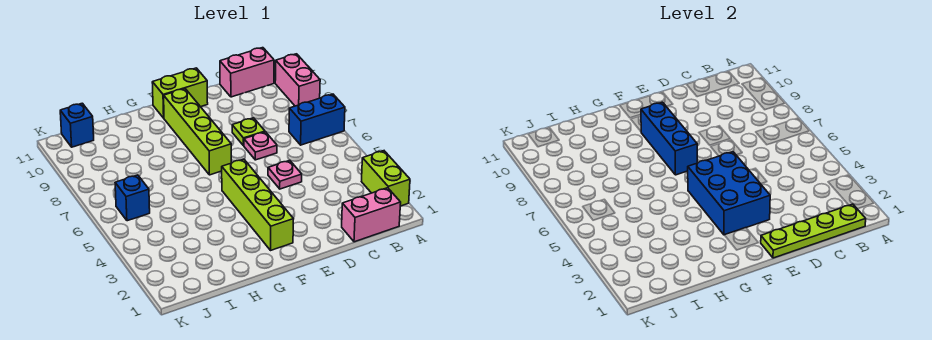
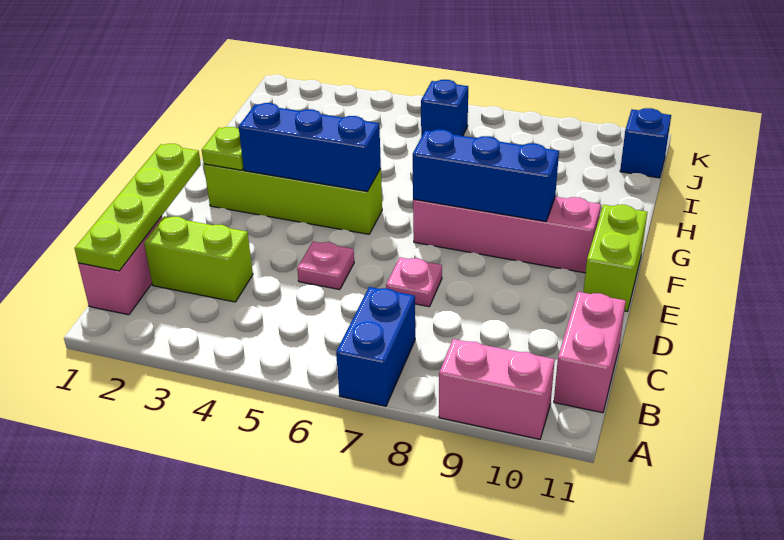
lime 1x2 brick [362,151,410,206] -> lime 1x2 brick moved to [144,216,253,302]
lime 1x1 plate [232,118,265,146] -> lime 1x1 plate moved to [202,127,244,170]
blue 2x3 brick [688,152,770,235] -> blue 1x3 brick [239,103,381,191]
lime 1x4 brick [164,89,231,175] -> pink 1x4 brick [413,197,601,273]

